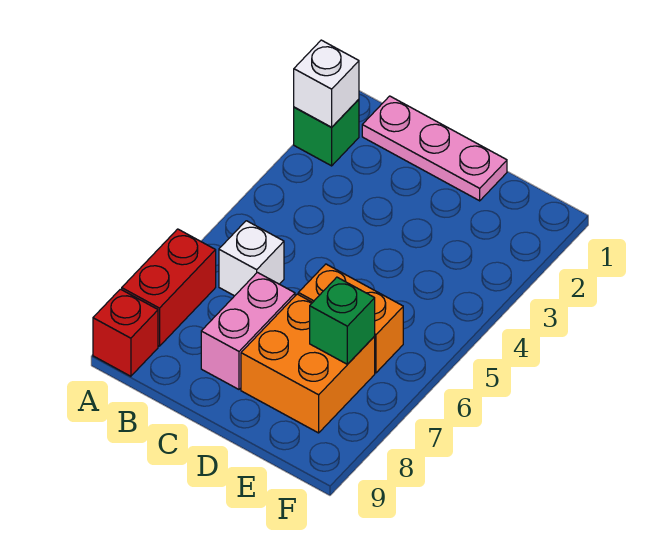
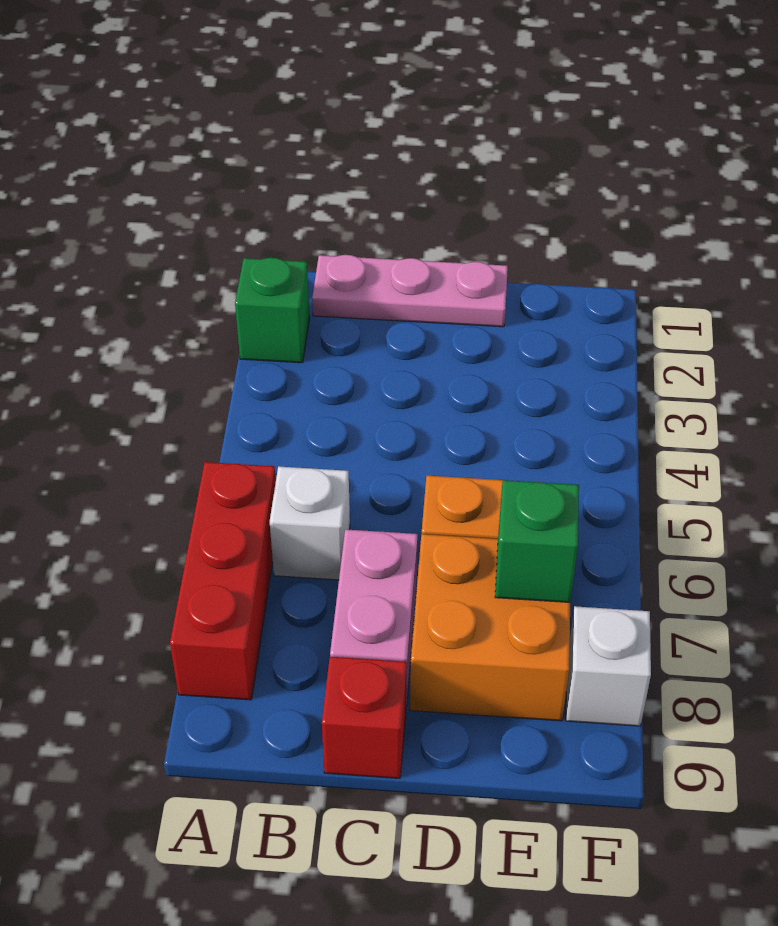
white 1x1 brick [294,40,359,127] -> white 1x1 brick moved to [566,606,651,726]
red 1x2 brick [122,229,216,346] -> red 1x3 brick [170,462,276,700]
red 1x1 brick [93,289,158,376] -> red 1x1 brick moved to [322,657,407,778]

